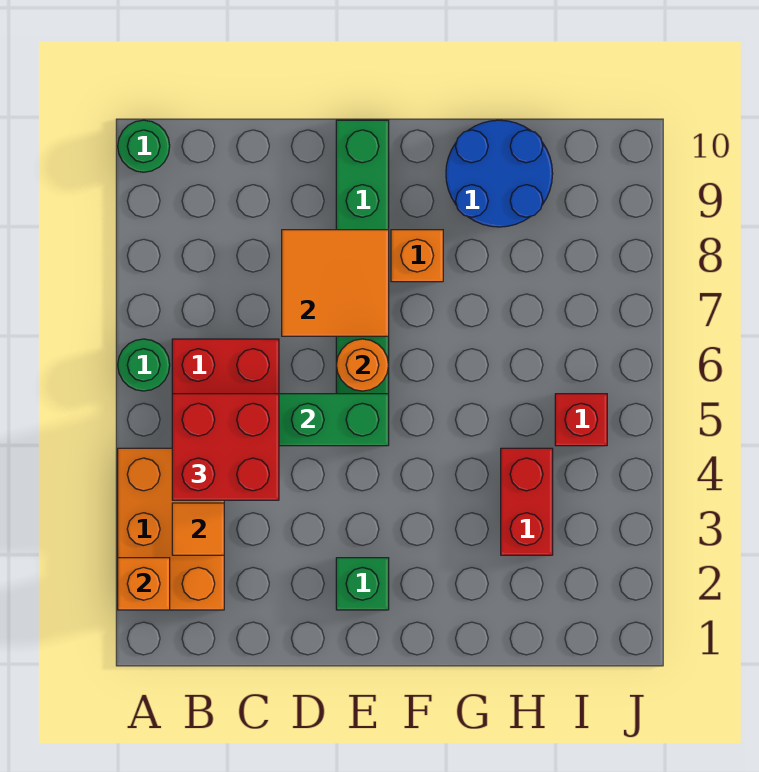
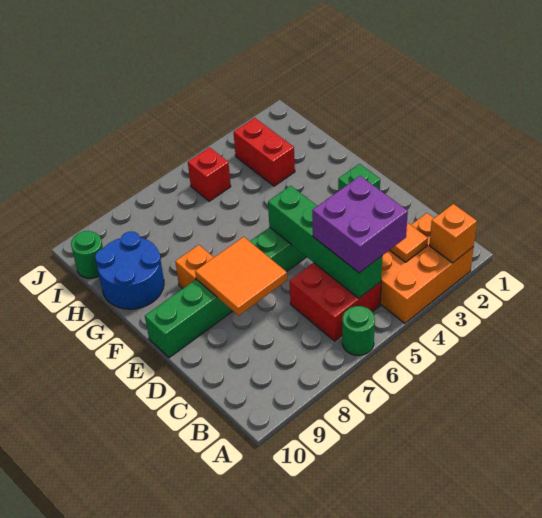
green 1x1 round brick [118,120,170,172] -> green 1x1 round brick moved to [71,231,103,278]
red 2x2 brick [172,394,279,500] -> purple 2x2 brick [312,176,408,273]
orange 1x1 round brick [336,339,388,391] -> none
red 1x2 brick [501,448,553,555] -> red 1x2 brick turned to [234,118,295,186]

